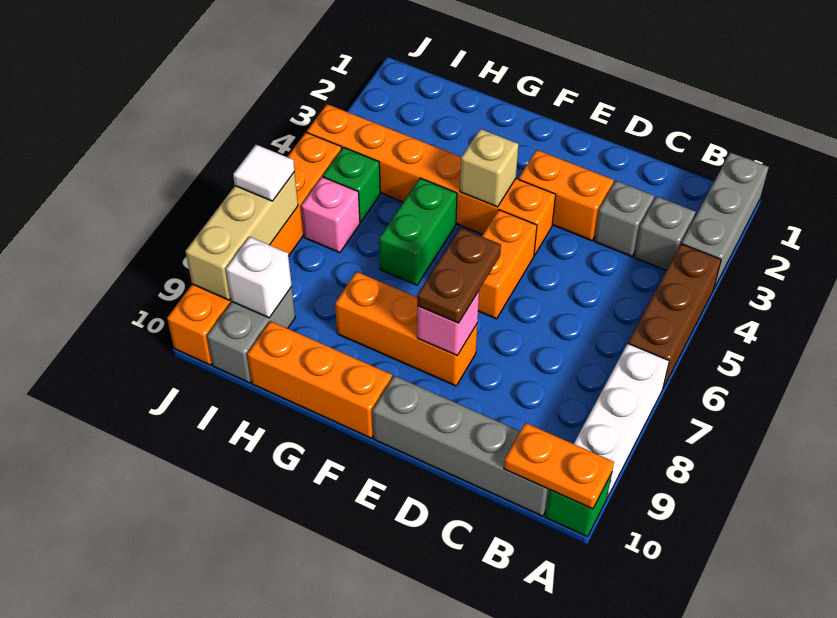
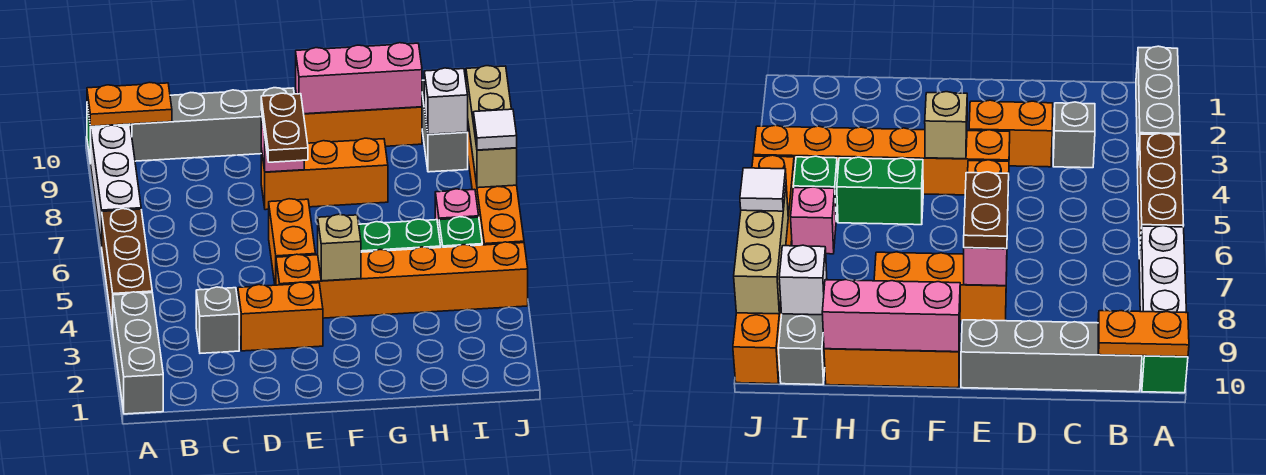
grey 1x1 brick [634,197,695,270] -> none
none -> pink 1x3 brick [296,43,422,114]
green 1x2 brick [379,178,457,285] -> green 1x2 brick turned to [359,219,441,252]

